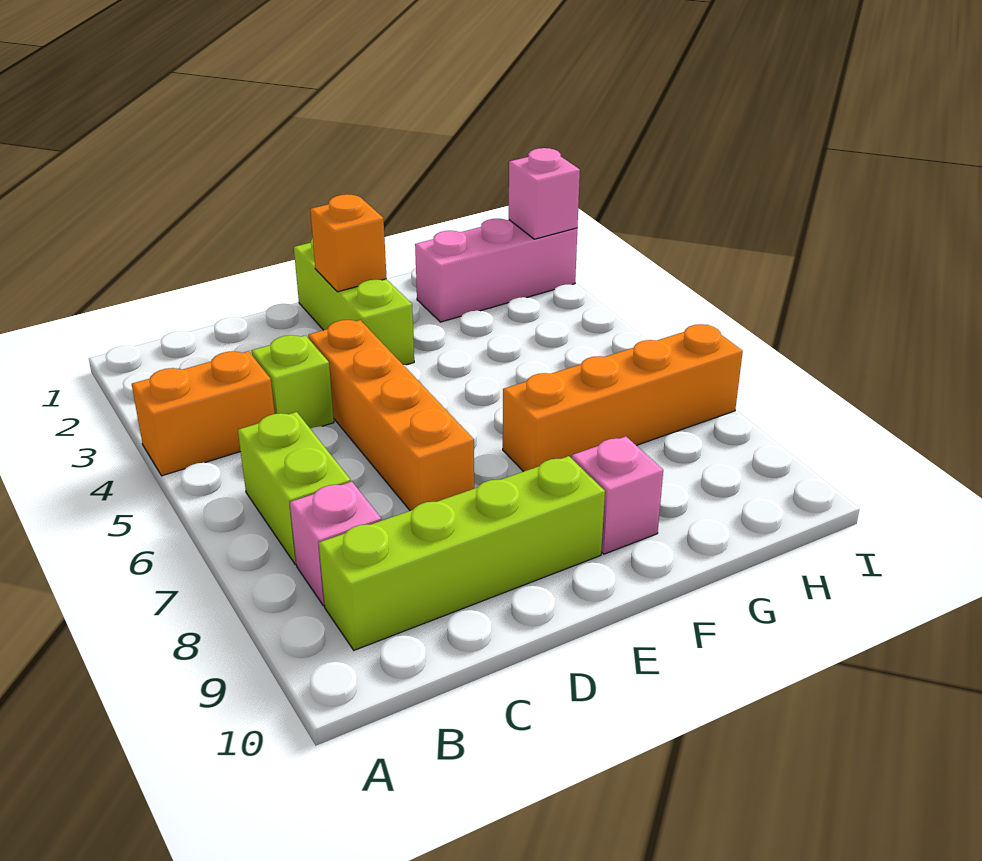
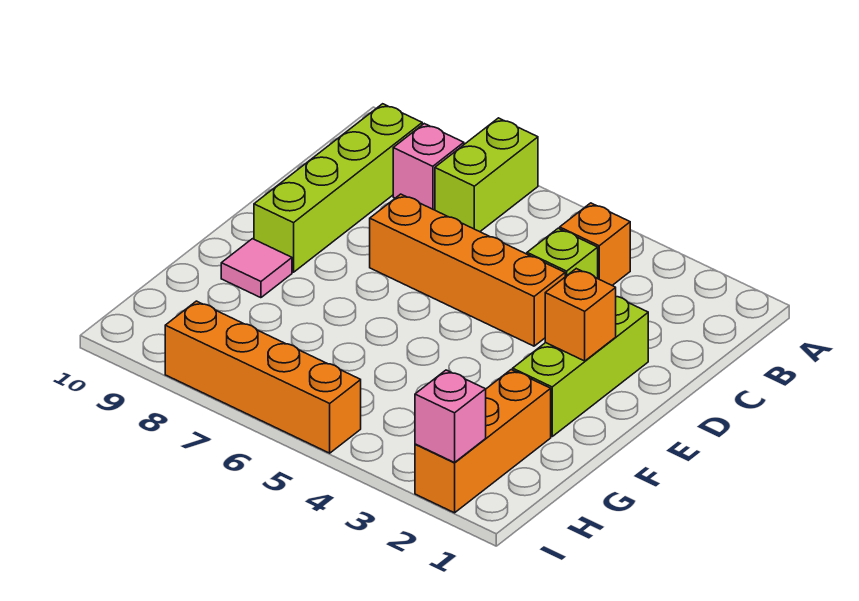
orange 1x2 brick [132,351,275,476] -> orange 1x1 brick [560,203,630,285]
lime 1x2 brick [238,412,351,565] -> lime 1x2 brick turned to [435,118,538,232]
lime 1x3 brick [294,238,414,365] -> lime 1x3 brick turned to [513,297,648,436]
orange 1x4 brick [503,324,743,472] -> orange 1x4 brick turned to [165,301,361,453]
pink 1x1 brick [572,436,663,554] -> pink 1x1 tile [221,239,292,298]
pink 1x3 brick [415,219,577,322] -> orange 1x3 brick [415,370,551,513]

